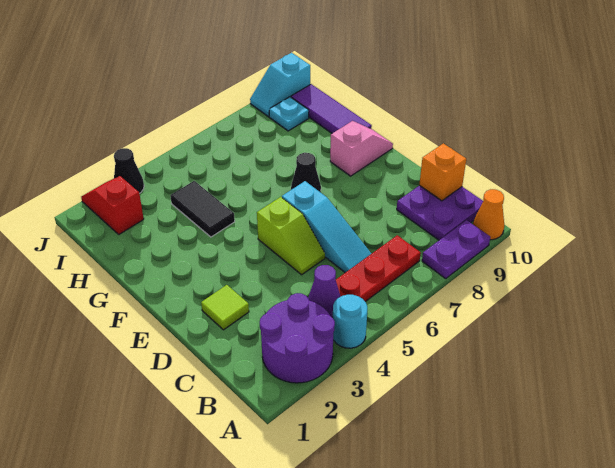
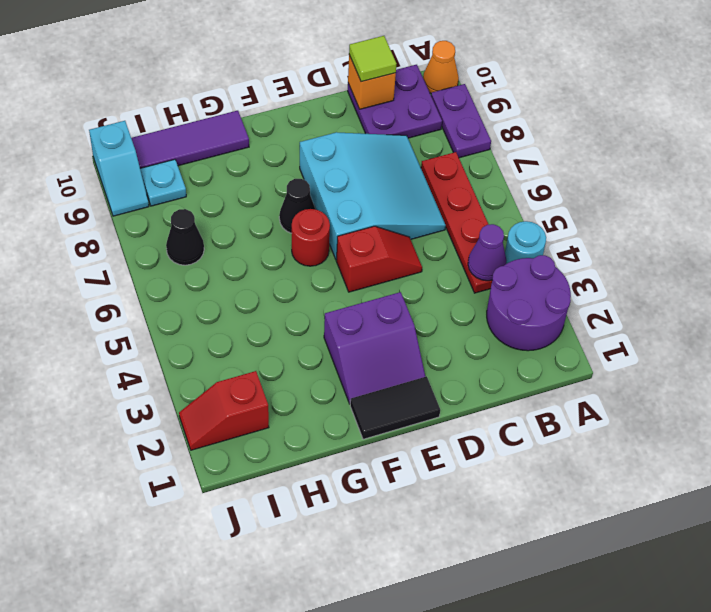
cyan 1x3 slope [282,181,371,273] -> cyan 3x3 slope [300,132,446,260]
lime 1x1 tile [201,285,249,330] -> lime 1x1 tile moved to [349,36,396,82]
lime 1x2 slope [257,197,325,275] -> red 1x2 slope [336,226,422,292]
none -> purple 2x2 slope [324,292,425,404]
none -> red 1x1 round brick [292,209,330,266]
pink 1x2 slope [330,121,393,176] -> none
black 1x2 tile [170,181,235,237] -> black 1x2 tile moved to [350,376,440,439]
black 1x1 cone [114,148,144,194] -> black 1x1 cone moved to [166,209,204,265]

